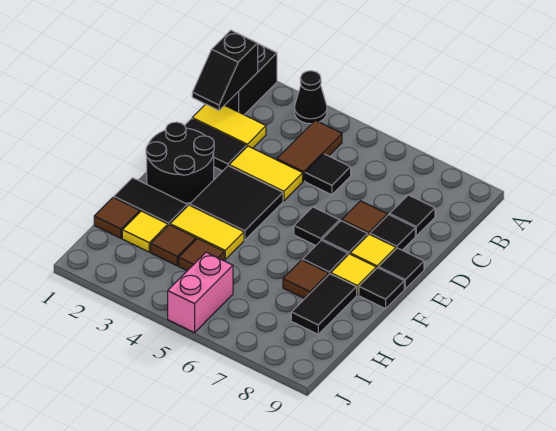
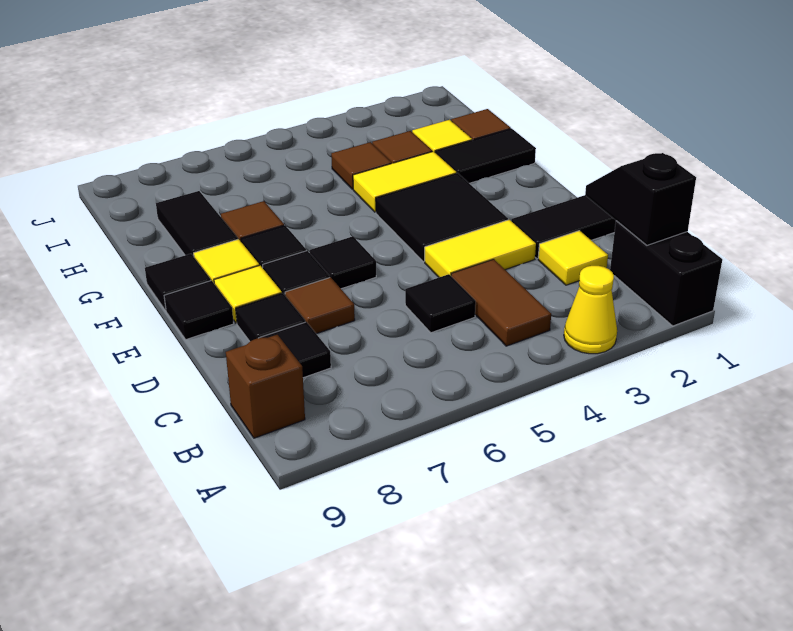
black 1x1 cone [294,71,327,124] -> yellow 1x1 cone [564,266,617,354]
none -> brown 1x1 brick [226,335,305,438]
yellow 1x2 tile [192,104,266,148] -> yellow 1x1 tile [538,231,608,285]
black 2x2 round brick [146,122,214,203] -> none
pink 1x2 brick [168,252,233,333] -> none

